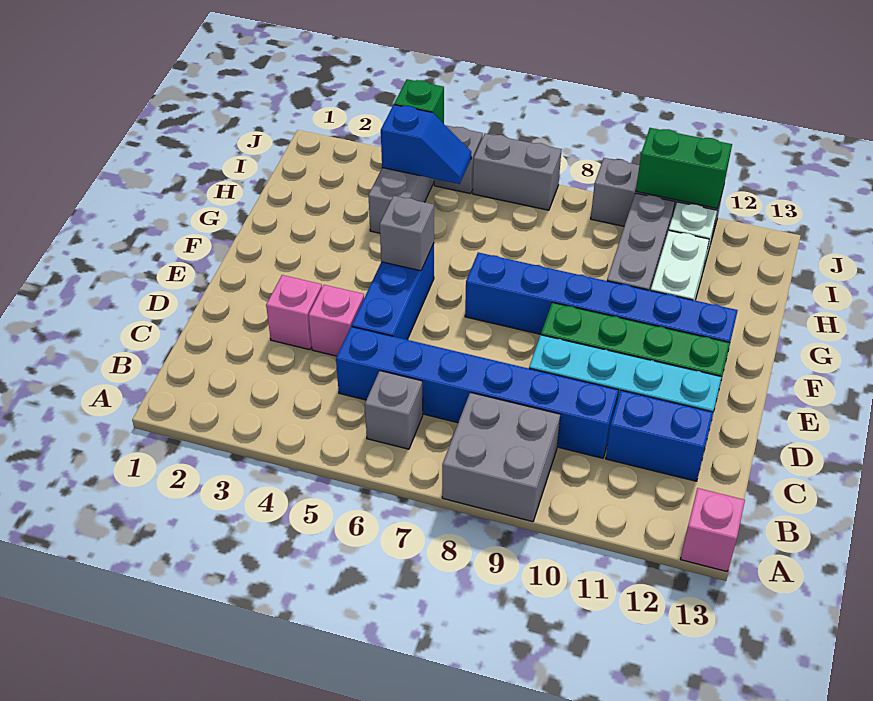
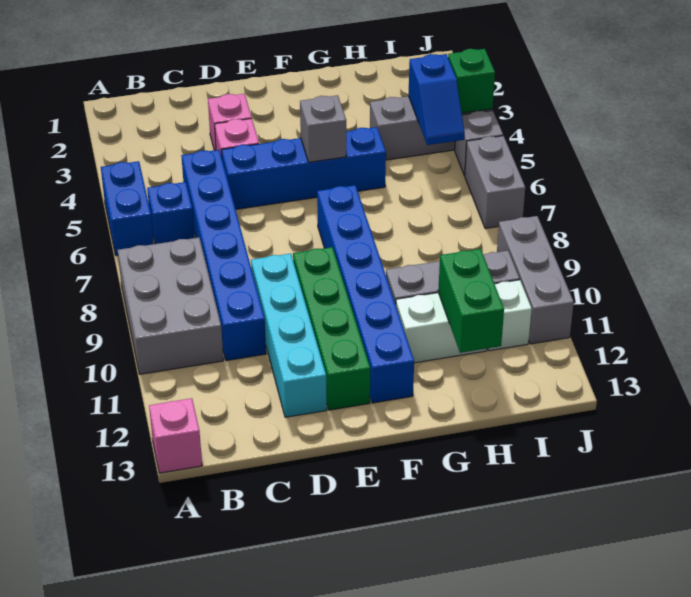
grey 2x2 brick [442,393,560,522] -> grey 2x3 brick [118,238,223,374]
grey 1x1 brick [365,371,423,449] -> blue 1x1 brick [147,182,195,244]
blue 1x2 brick [606,390,713,481] -> blue 1x2 brick moved to [101,161,154,256]
blue 1x3 brick [352,243,434,340] -> blue 1x4 brick [221,127,386,209]
green 1x2 brick [636,128,732,209] -> green 1x2 brick moved to [438,249,504,353]

